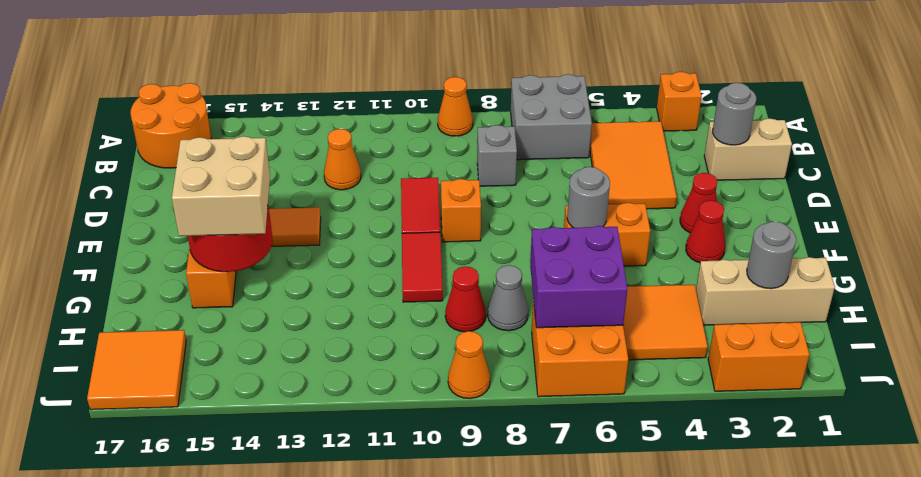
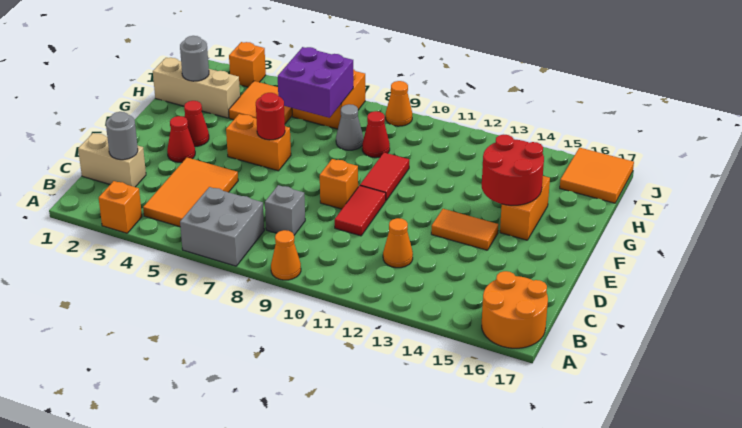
grey 1x1 round brick [567,167,610,228] -> red 1x1 round brick [256,93,285,140]
tan 2x2 brick [172,136,270,236] -> none
orange 1x2 brick [708,322,809,391] -> orange 1x1 brick [229,42,266,87]

